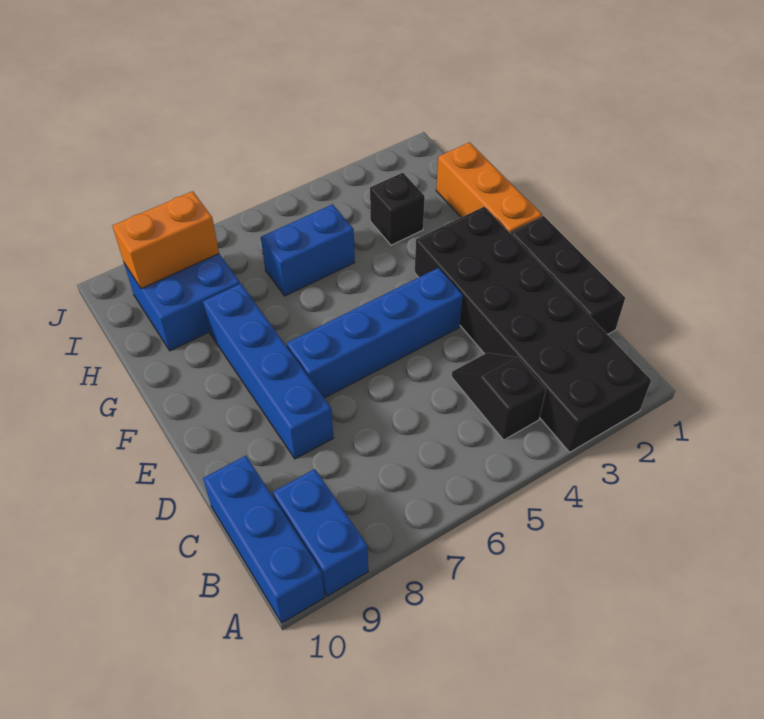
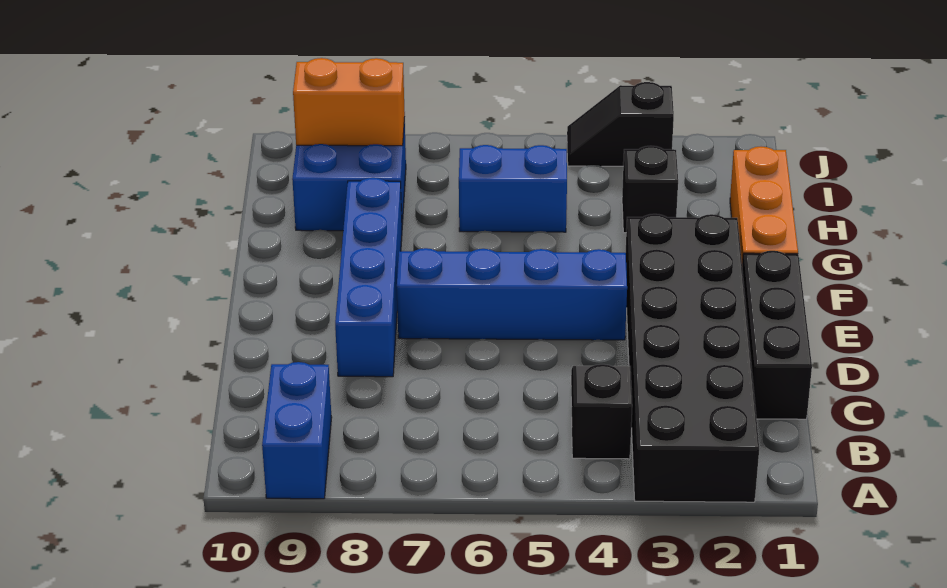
blue 1x3 brick [203,456,325,623] -> none
none -> black 1x2 slope [567,82,674,166]

